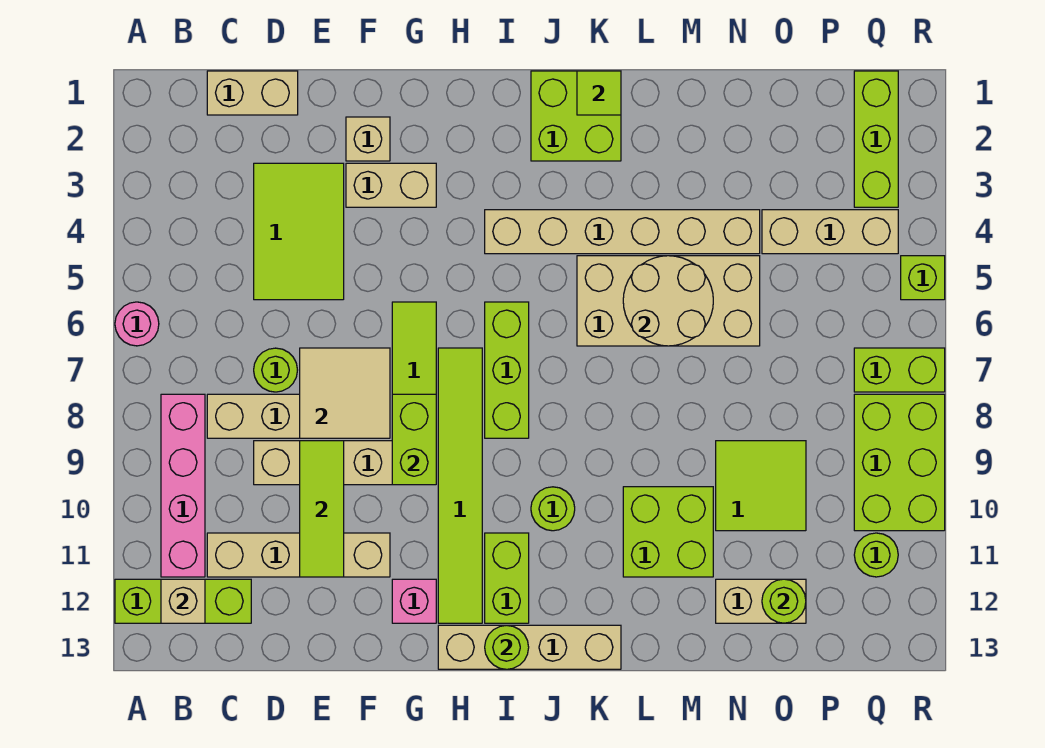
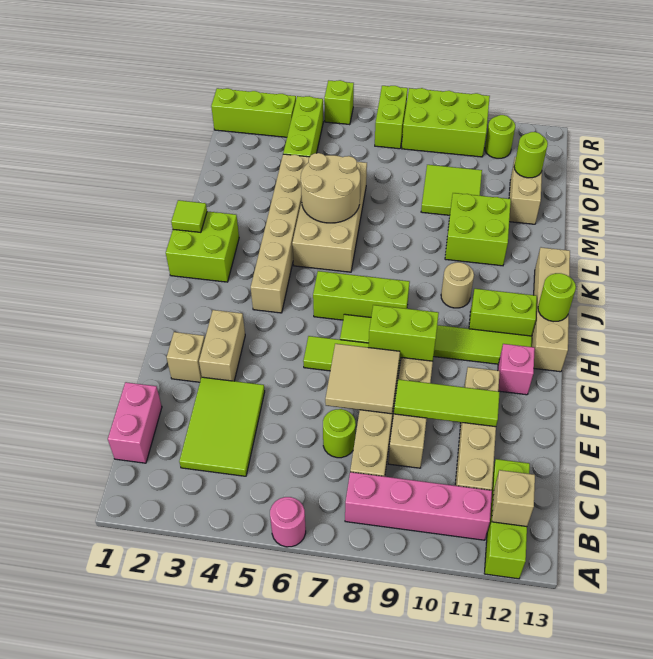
tan 1x2 brick [207,71,298,115] -> pink 1x2 brick [108,382,162,463]
lime 2x3 tile [254,163,344,300] -> lime 2x3 tile turned to [179,377,265,476]
lime 1x1 round brick [531,487,575,531] -> tan 1x1 round brick [441,262,474,308]
tan 1x3 brick [762,210,898,254] -> lime 1x3 brick [283,96,323,157]

